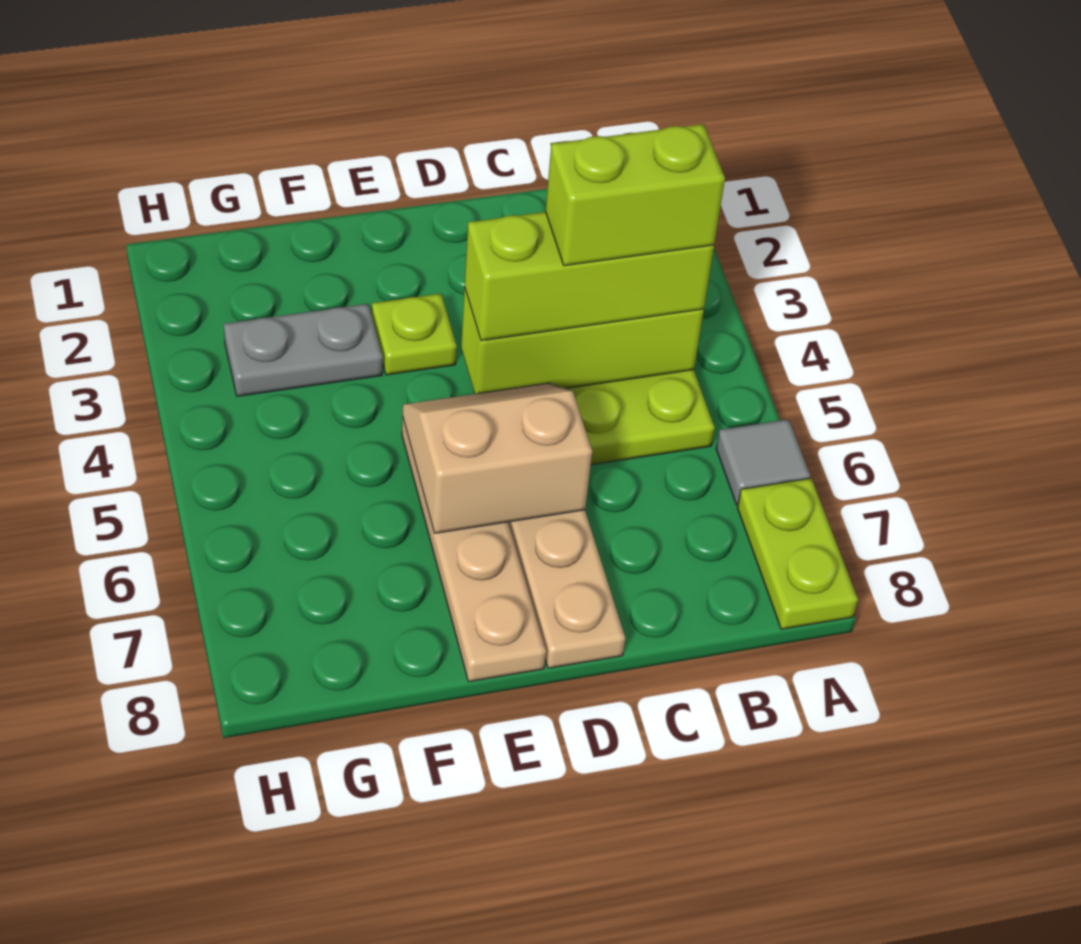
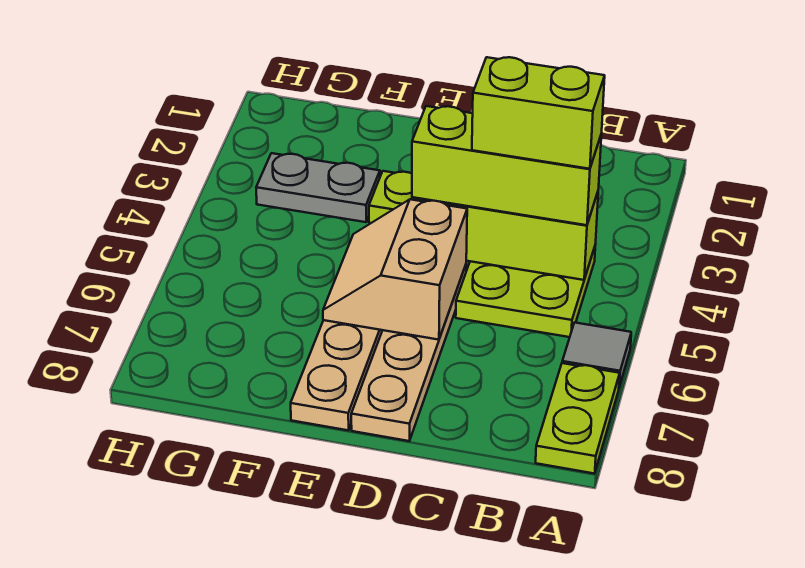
tan 2x2 slope [403,383,592,533] -> tan 2x2 slope turned to [323,199,467,340]

